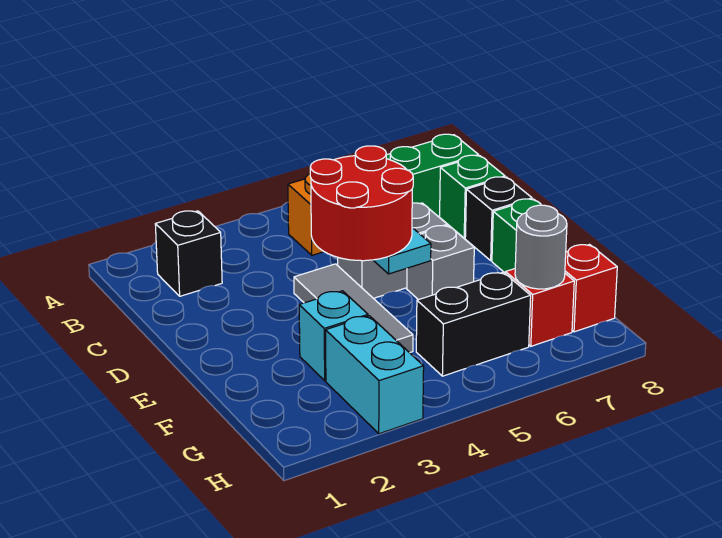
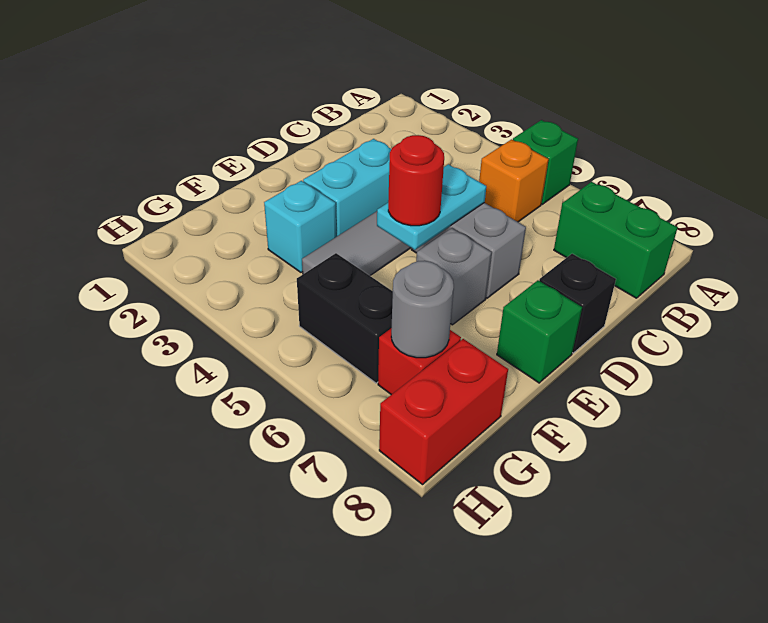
black 1x1 brick [155,211,222,296] -> none
green 1x1 brick [440,155,505,238] -> green 1x1 brick moved to [513,120,578,204]
red 2x2 round brick [310,146,413,261] -> red 1x1 round brick [388,135,444,226]
cyan 1x2 brick [326,316,424,434] -> cyan 1x2 brick moved to [303,139,391,237]
red 1x1 brick [565,245,617,332] -> red 1x2 brick [379,339,508,485]

